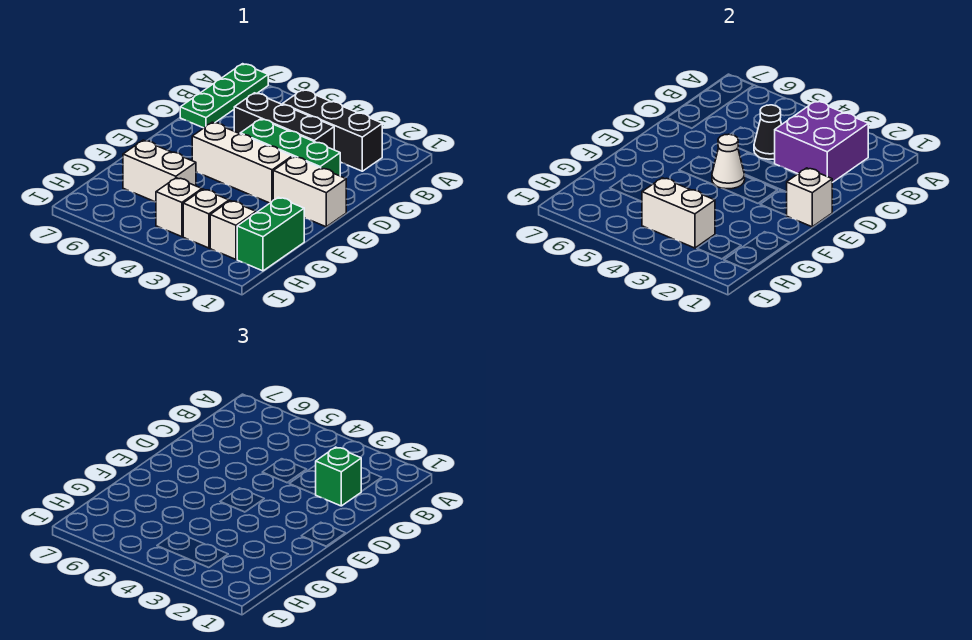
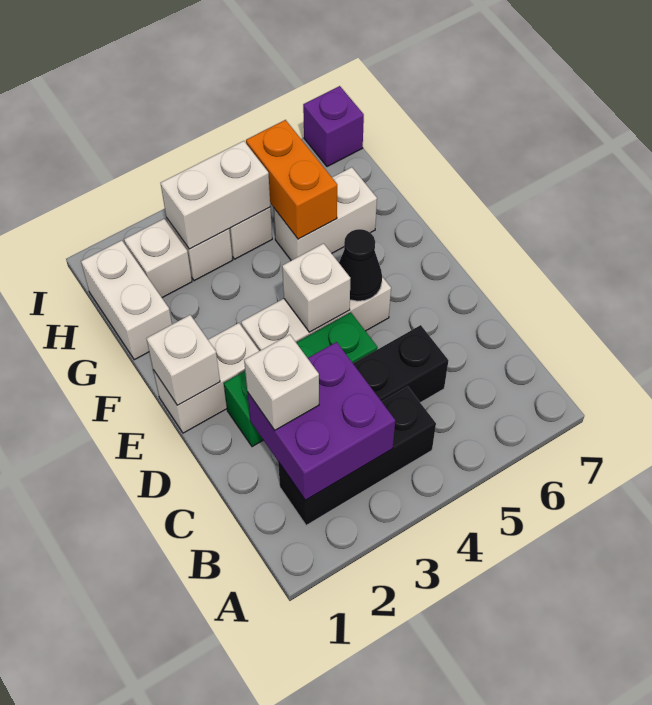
green 1x3 plate [180,64,268,128] -> none
green 1x1 brick [316,447,361,506] -> white 1x1 brick [244,335,319,430]
black 1x1 cone [754,105,782,159] -> black 1x1 cone moved to [339,229,382,301]
white 1x1 cone [712,134,745,189] -> white 1x1 brick [282,243,350,332]
green 1x2 brick [237,197,304,271] -> white 1x2 brick [81,240,172,360]
none -> orange 1x2 brick [246,120,337,239]
none -> purple 1x1 brick [303,86,364,167]

